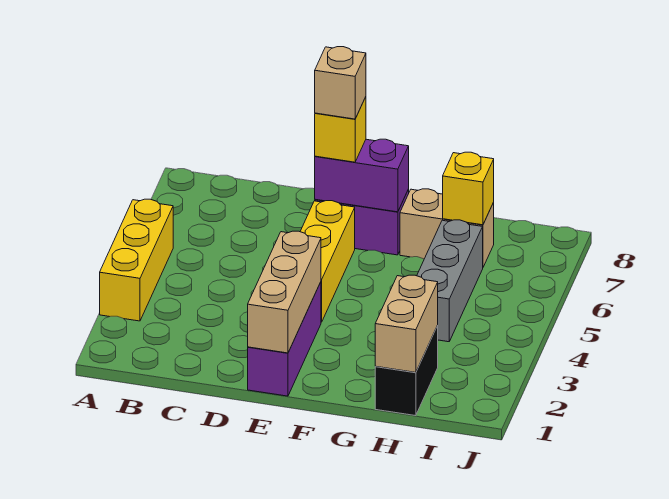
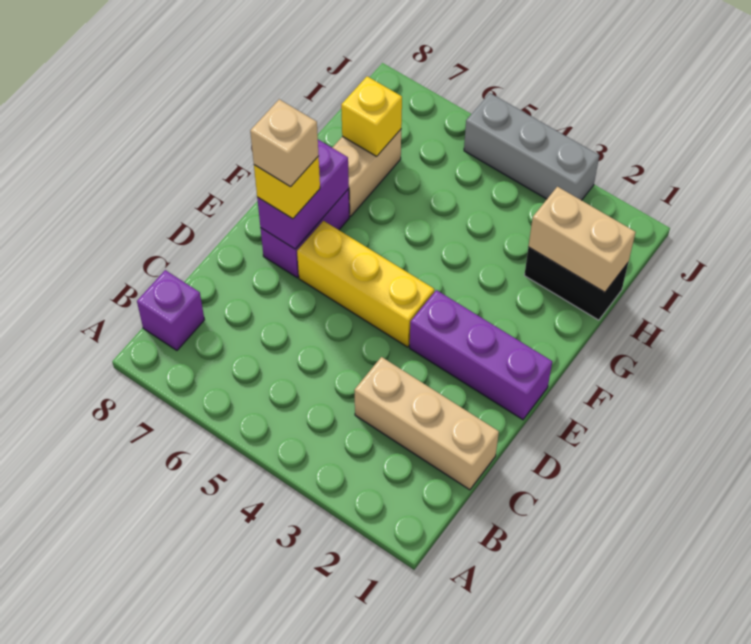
yellow 1x3 brick [100,199,173,321] -> none
none -> purple 1x1 brick [137,270,204,350]
tan 1x3 brick [248,231,321,353] -> tan 1x3 brick moved to [354,357,499,490]
grey 1x3 brick [417,220,483,342] -> grey 1x3 brick moved to [464,93,599,200]

